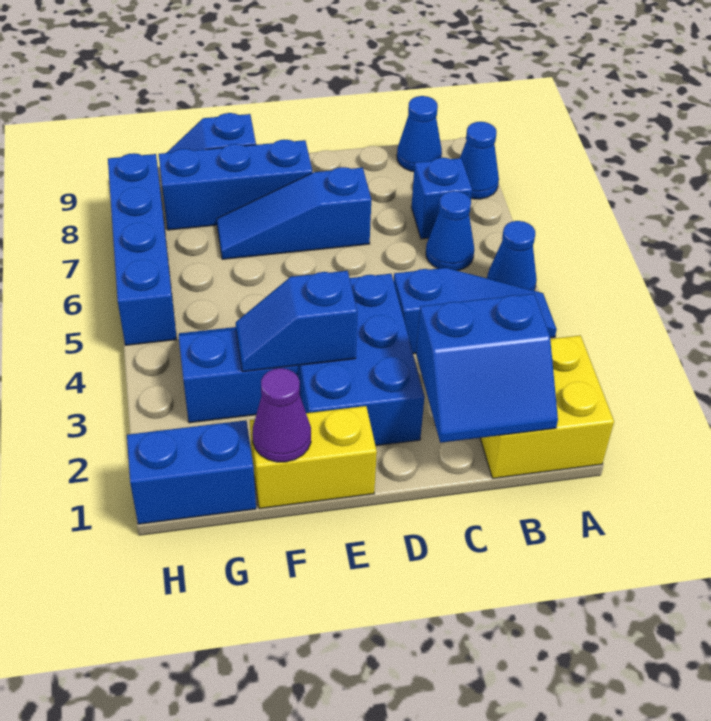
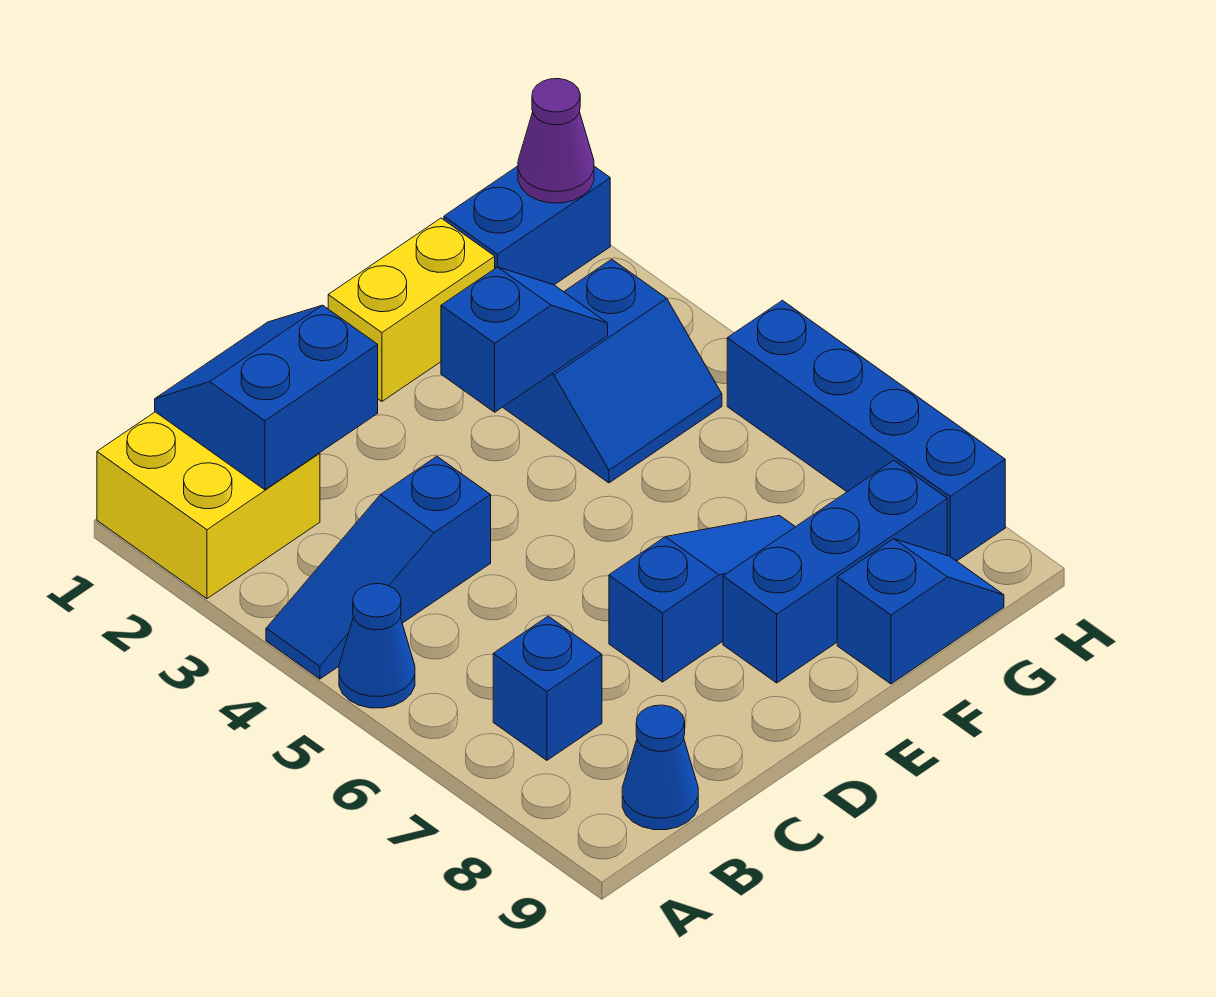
blue 1x1 cone [460,122,499,199] -> none
blue 1x1 cone [426,191,474,271] -> none
blue 2x3 brick [298,274,425,446] -> none
purple 1x1 cone [252,368,311,462] -> purple 1x1 cone moved to [518,79,594,203]

